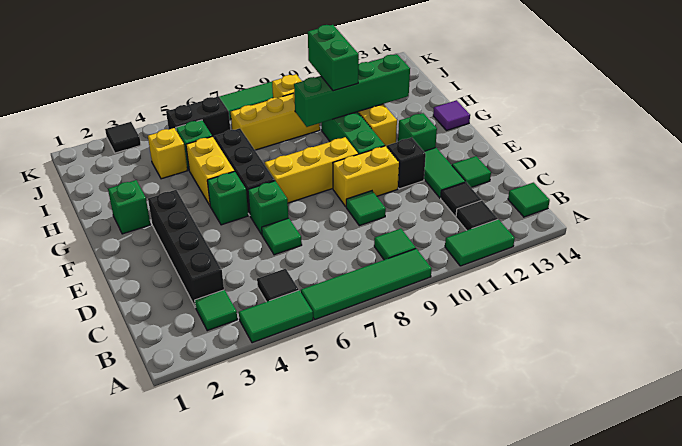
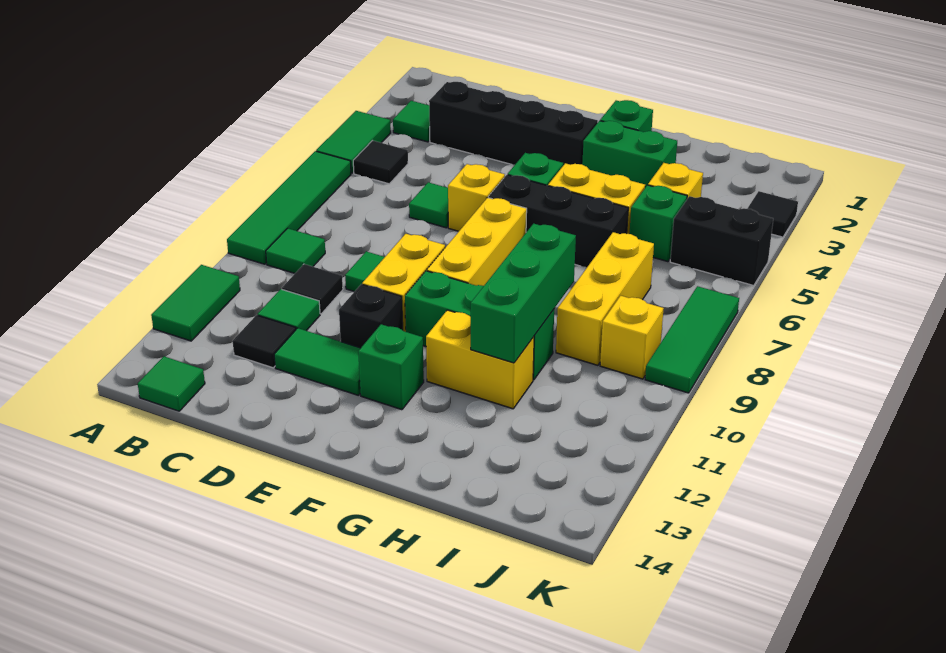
black 1x1 tile [456,200,498,230] -> black 1x1 tile moved to [282,264,343,314]
green 1x1 tile [452,156,491,187] -> green 1x1 tile moved to [258,289,320,331]
green 1x1 brick [248,181,288,234] -> yellow 1x1 brick [448,164,505,231]
purple 1x1 tile [433,100,470,131] -> none
green 1x4 brick [294,54,410,127] -> green 1x3 brick [471,224,576,363]
green 1x2 brick [308,25,359,91] -> green 1x2 brick moved to [582,121,677,187]
black 1x2 brick [166,96,230,138] -> black 1x2 brick turned to [670,196,773,286]

